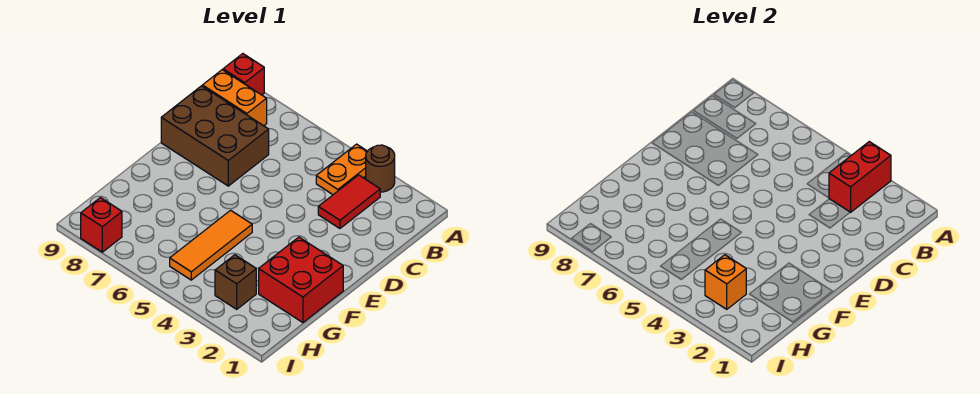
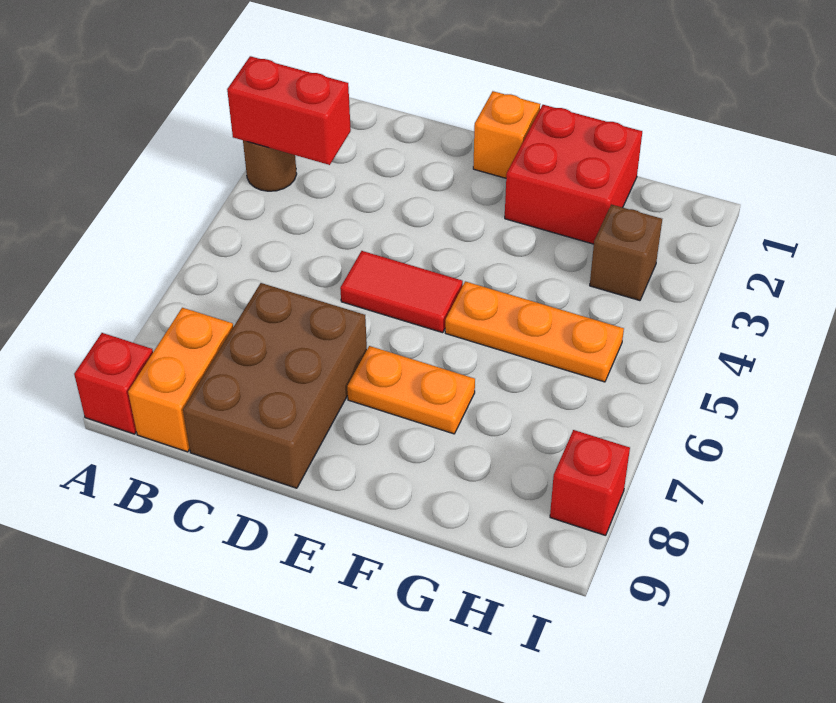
orange 1x2 plate [316,144,367,195] -> orange 1x2 plate moved to [347,346,475,434]
red 1x2 tile [318,175,380,228] -> red 1x2 tile moved to [340,251,463,333]
orange 1x3 tile [170,210,252,280] -> orange 1x3 plate [445,281,624,382]
orange 1x1 brick [705,255,746,309] -> orange 1x1 brick moved to [473,91,540,178]

